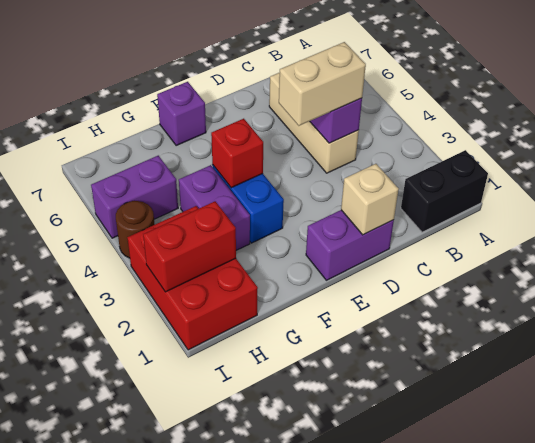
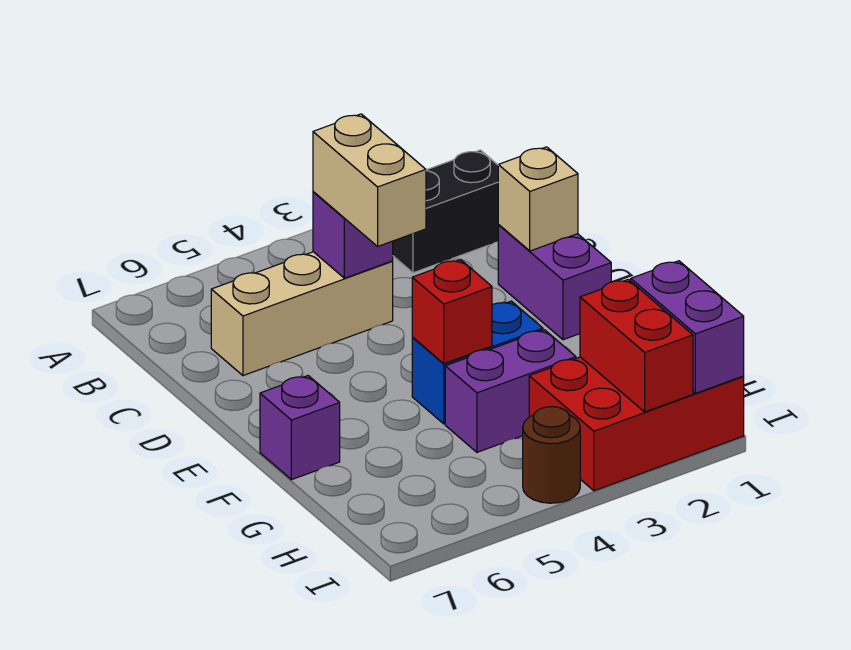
black 1x2 brick [401,150,488,232] -> black 1x2 brick turned to [393,150,499,273]
purple 1x2 brick [91,156,178,238] -> purple 1x2 brick moved to [631,261,744,393]

